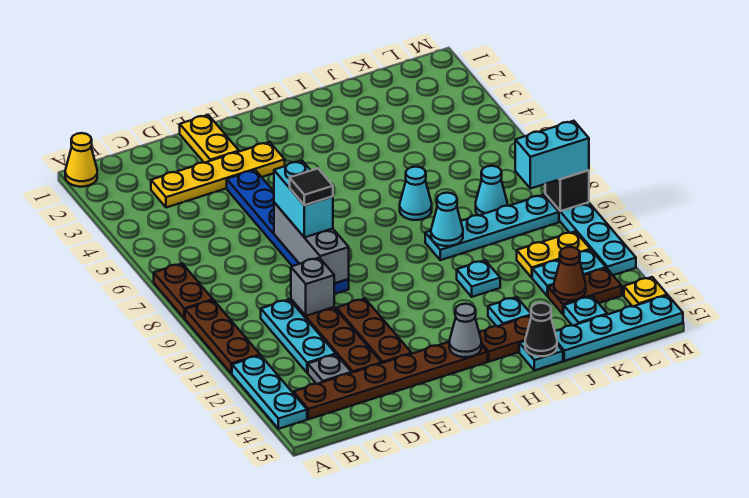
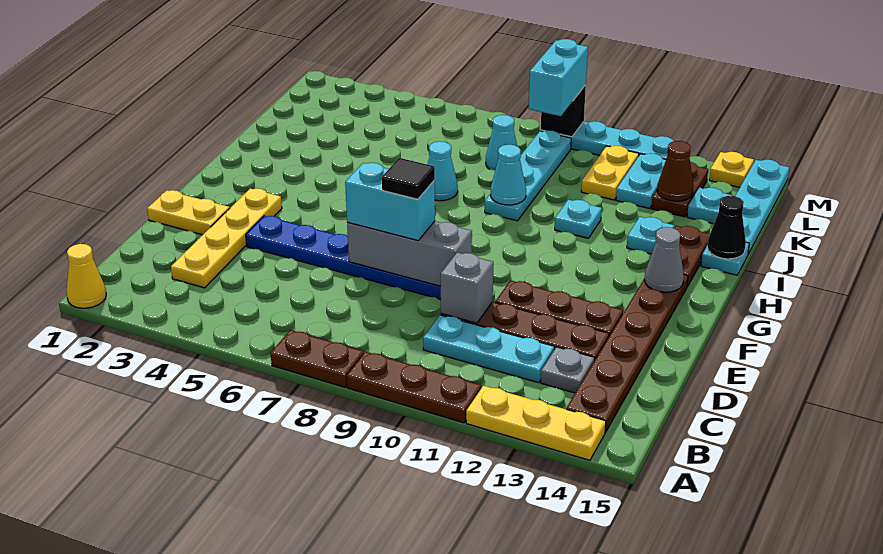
cyan 1x3 plate [232,355,307,429] -> yellow 1x3 plate [466,386,606,460]

